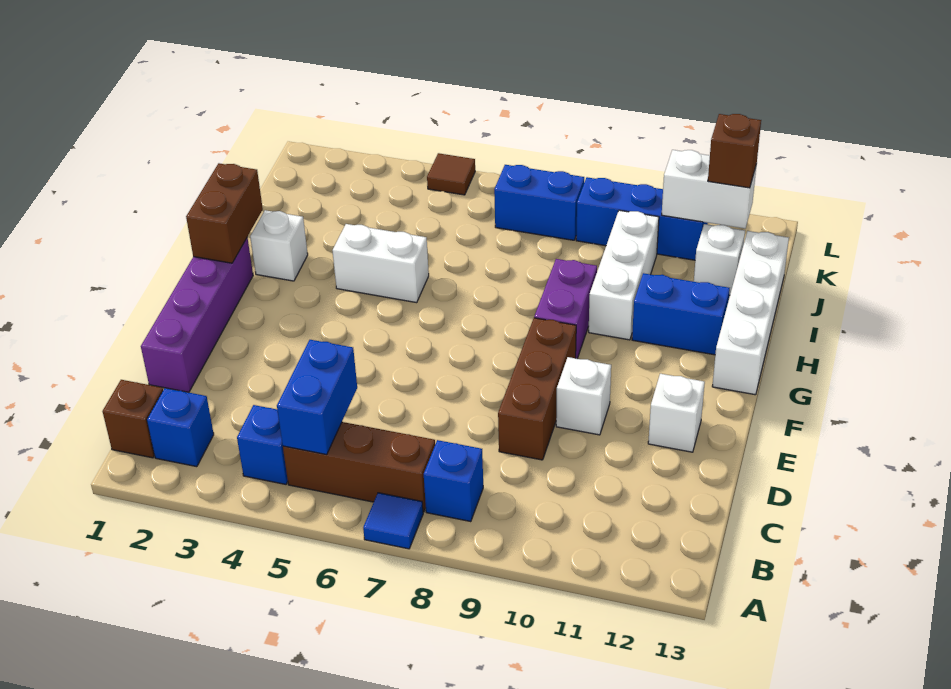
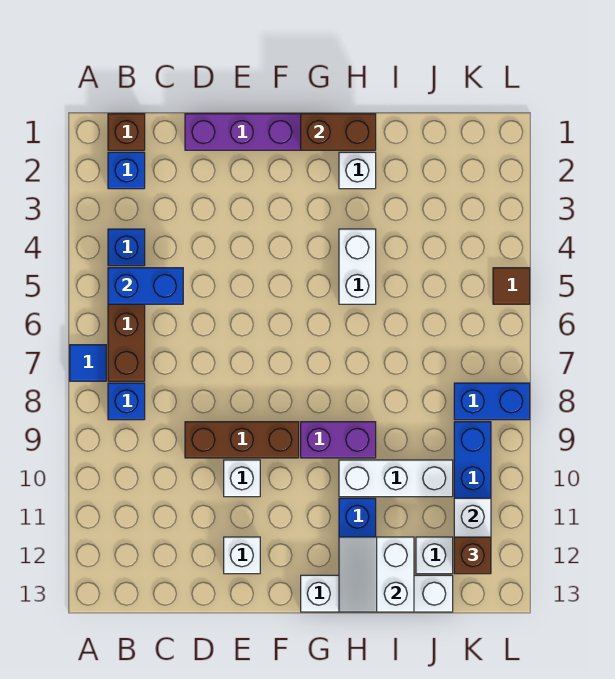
none -> white 2x2 slope [339,537,414,612]
blue 1x2 brick [494,165,584,240] -> blue 1x2 brick turned to [454,383,530,420]

